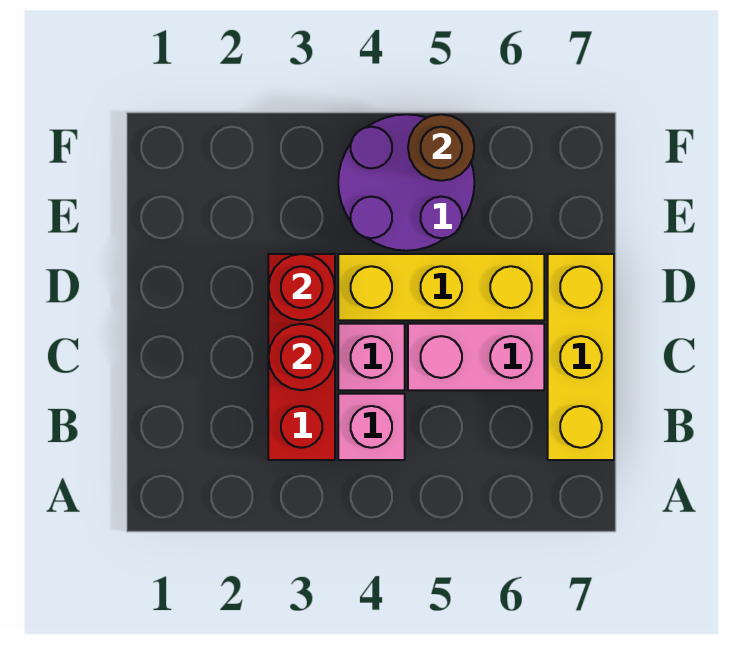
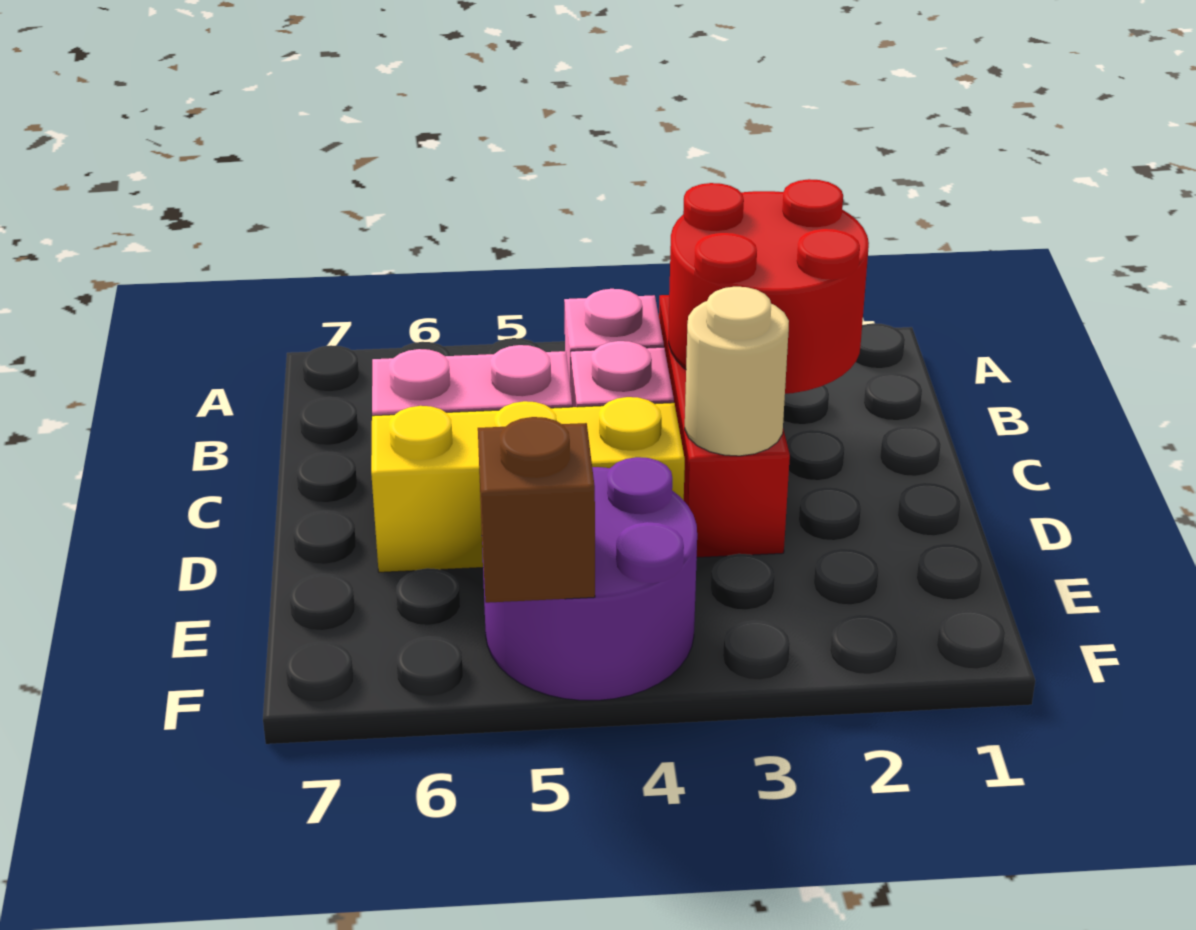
yellow 1x3 brick [548,254,614,460] -> none
red 1x1 round brick [268,324,335,390] -> red 2x2 round brick [669,179,869,394]
red 1x1 round brick [268,254,335,320] -> tan 1x1 round brick [685,287,789,456]
brown 1x1 round brick [408,114,474,181] -> brown 1x1 brick [478,417,595,603]

